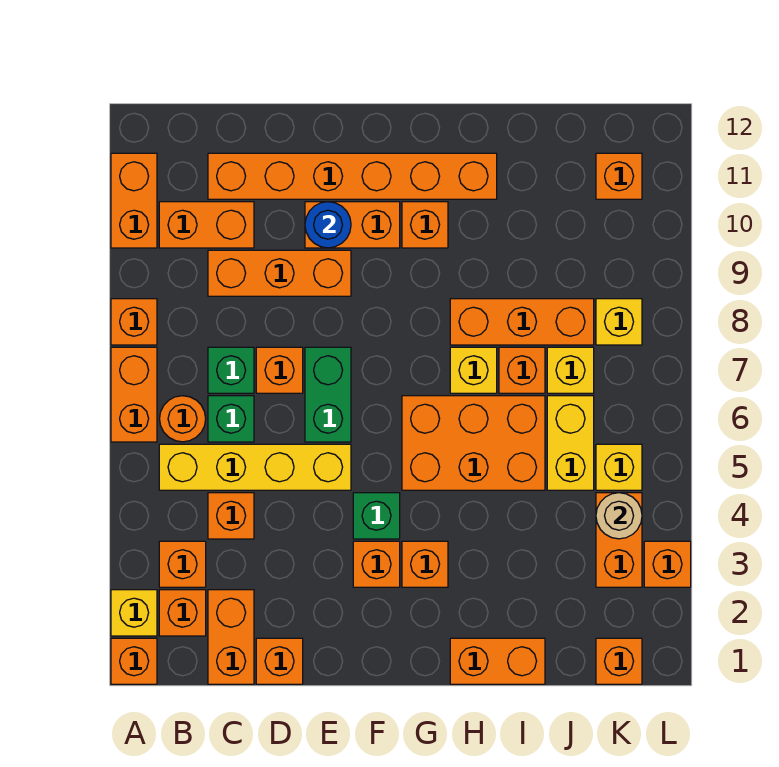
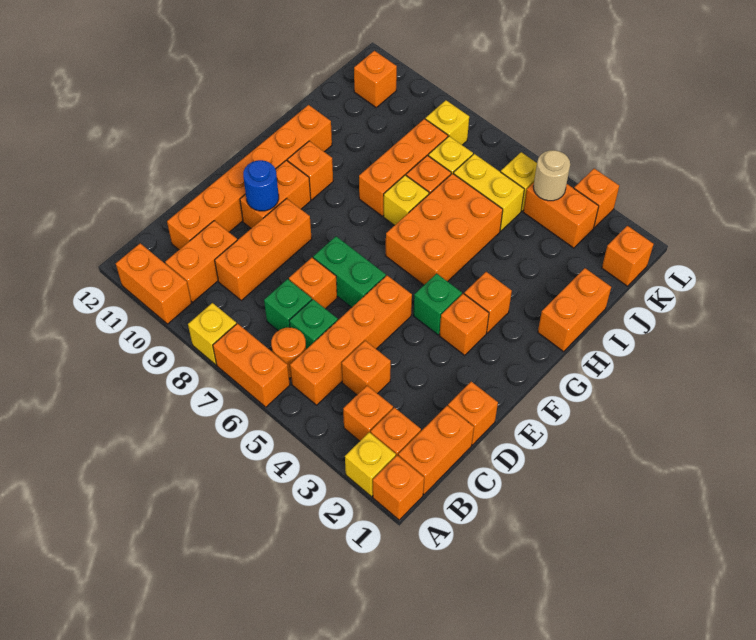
orange 1x1 brick [111,299,157,345] -> yellow 1x1 brick [188,303,236,365]
yellow 1x4 brick [159,444,351,490] -> orange 1x4 brick [290,276,412,405]
orange 1x2 brick [208,590,254,684] -> orange 1x2 brick turned to [398,406,474,494]

